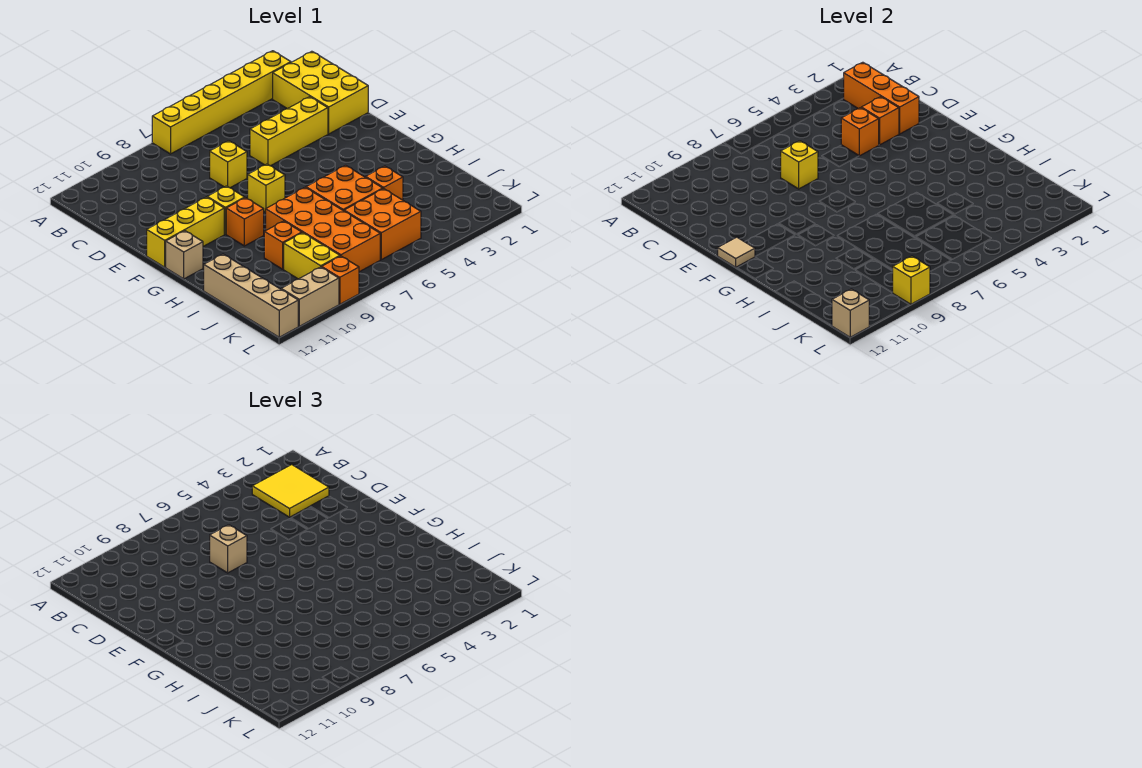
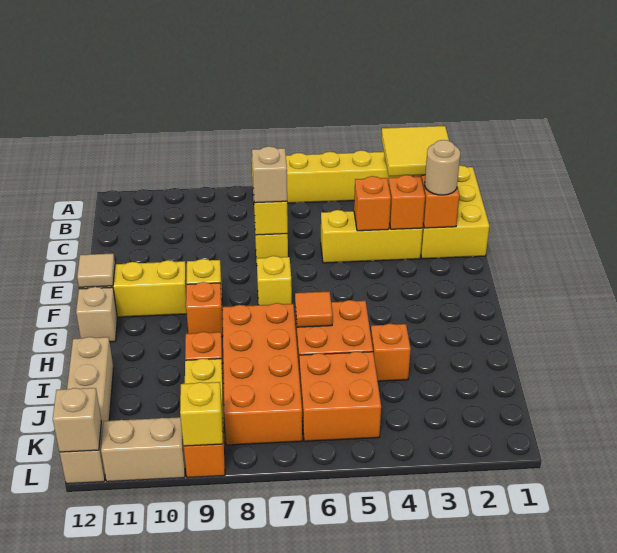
none -> tan 1x1 round brick [425,140,460,195]
none -> orange 1x1 tile [295,292,333,327]

